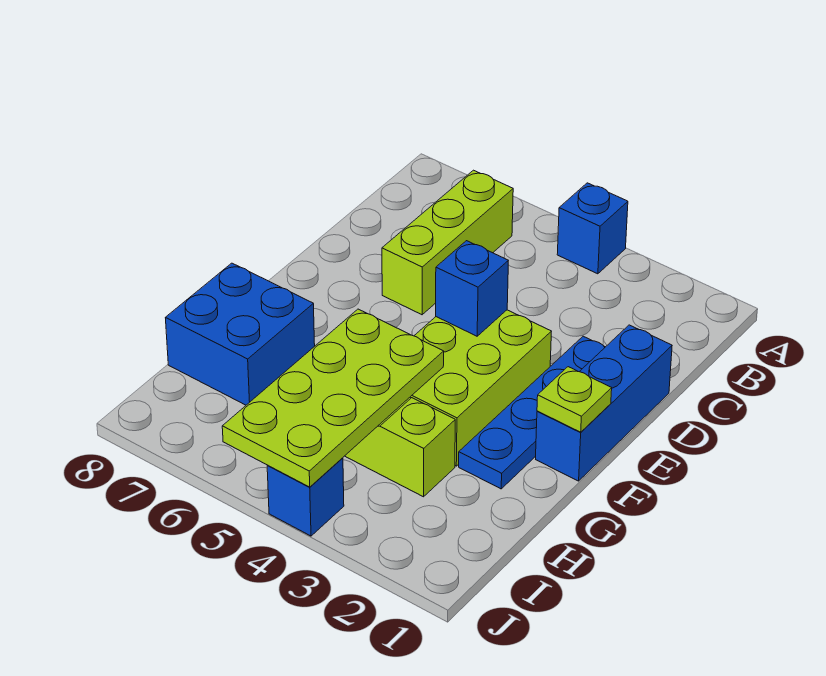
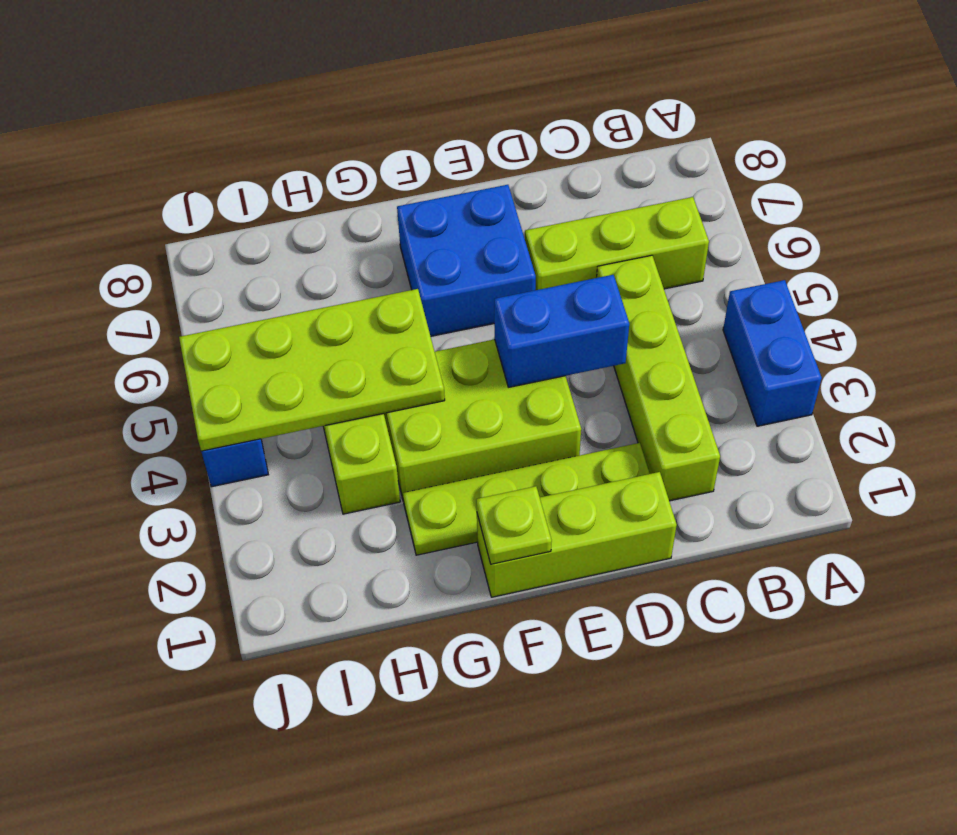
blue 1x1 brick [557,183,628,274] -> blue 1x2 brick [723,280,822,426]
none -> lime 1x4 brick [597,255,720,501]
blue 1x3 brick [536,325,672,481] -> lime 1x3 brick [477,472,677,597]
blue 1x4 plate [459,336,605,489] -> lime 1x4 plate [403,443,650,555]
blue 1x1 brick [436,241,508,336] -> blue 1x2 brick [494,275,629,387]
blue 2x2 brick [166,263,315,405] -> blue 2x2 brick moved to [397,185,536,336]

